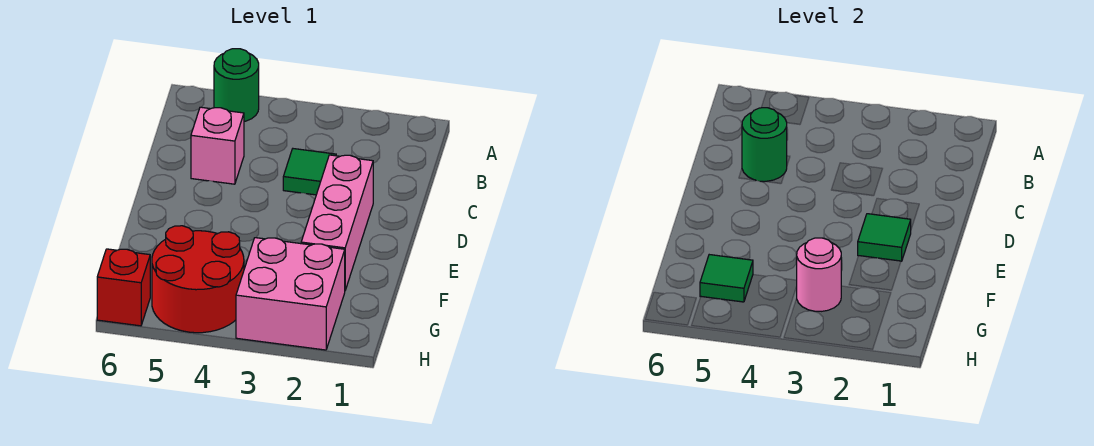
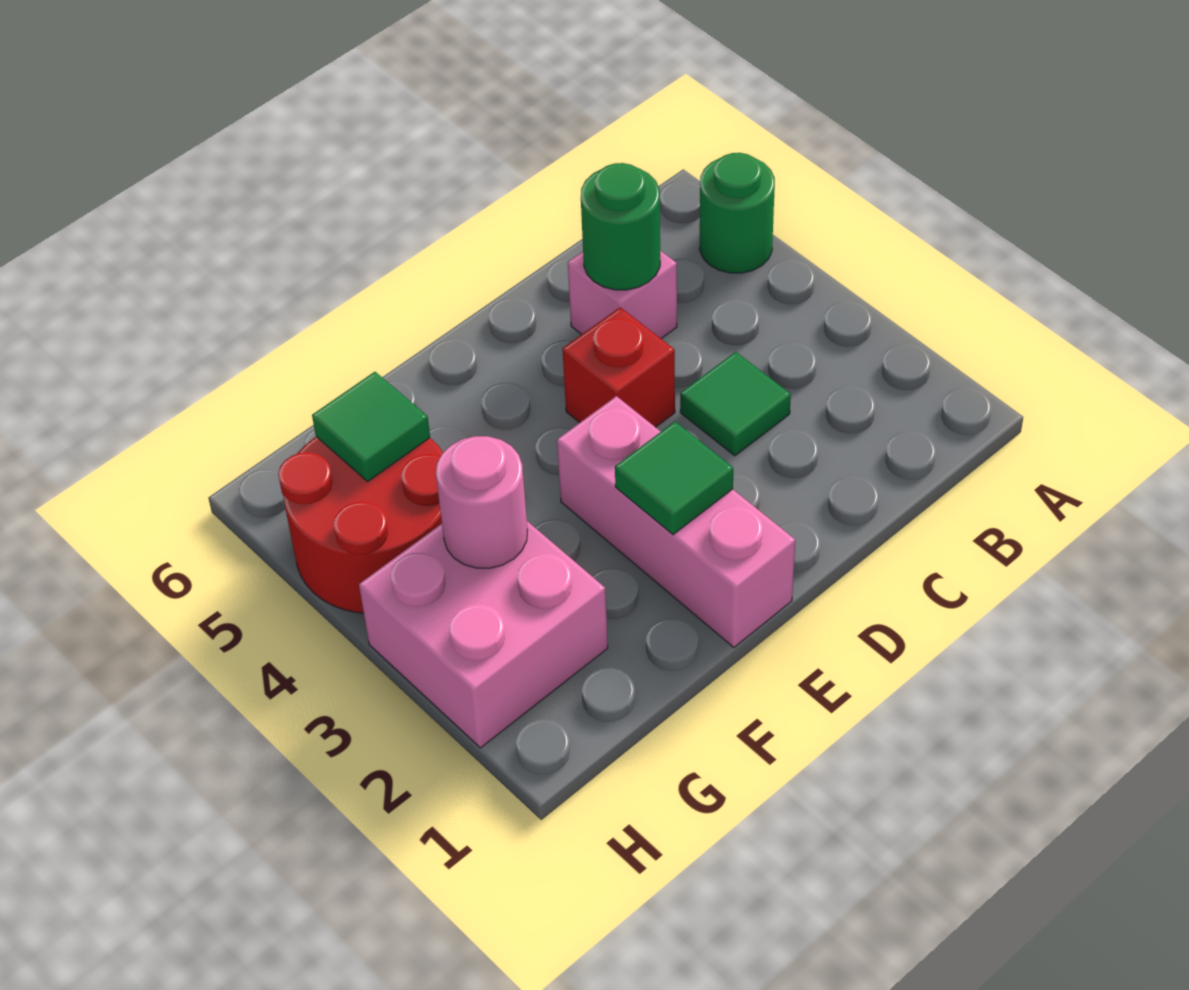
pink 1x3 brick [301,155,373,290] -> pink 1x3 brick turned to [557,396,795,647]
red 1x1 brick [97,249,150,326] -> red 1x1 brick moved to [562,307,675,427]

